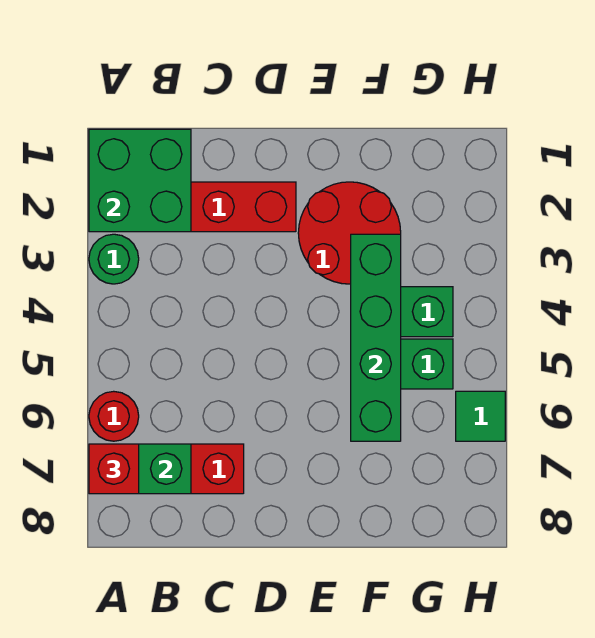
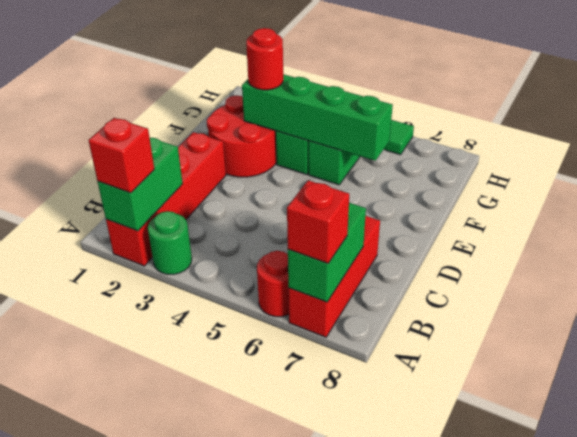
green 2x2 brick [89,129,191,232] -> green 1x2 brick [98,138,183,231]
none -> red 1x1 brick [88,118,154,193]
none -> red 1x1 round brick [246,28,283,90]

